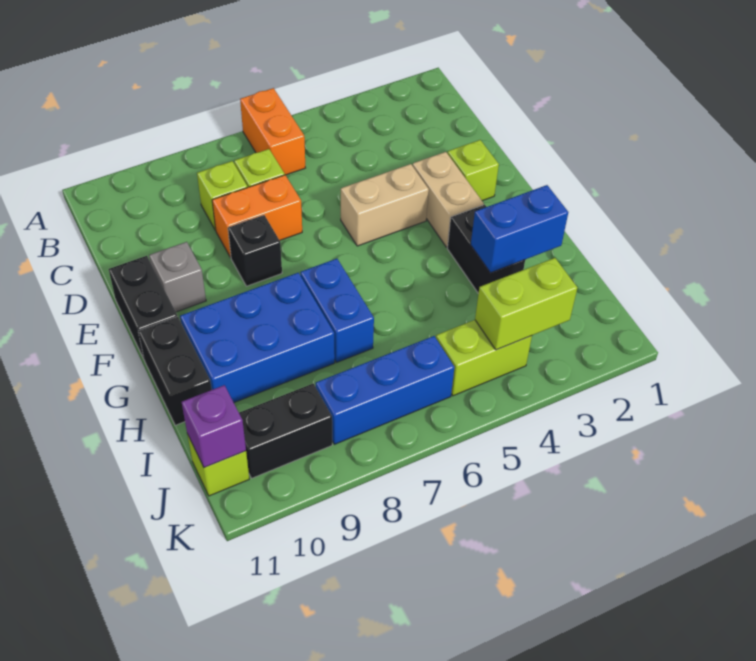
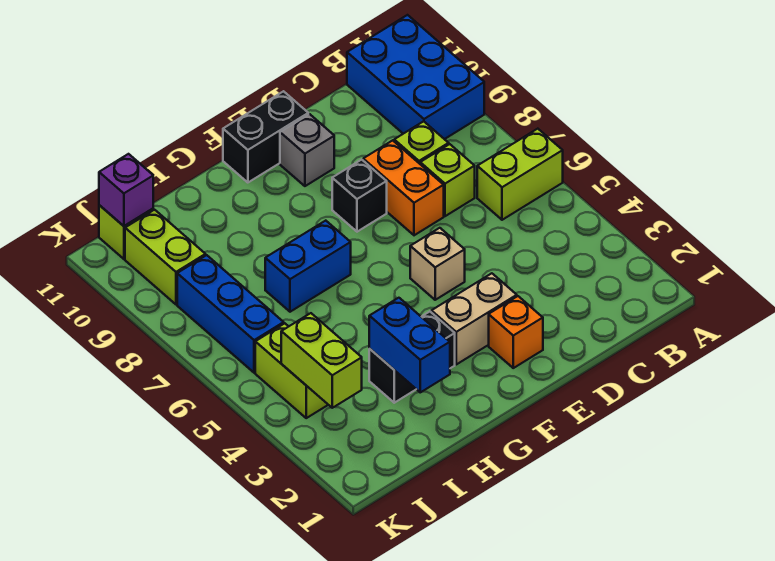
orange 1x2 brick [240,88,305,175] -> lime 1x2 brick [477,129,563,220]
lime 1x1 brick [447,140,499,201] -> orange 1x1 brick [489,296,543,368]
tan 1x2 brick [341,164,429,246] -> tan 1x1 brick [410,228,465,300]
blue 2x3 brick [180,273,335,402] -> blue 2x3 brick moved to [347,15,484,139]
black 1x2 brick [138,316,212,425] -> none
black 1x2 brick [239,384,332,478] -> lime 1x2 brick [125,210,205,304]

